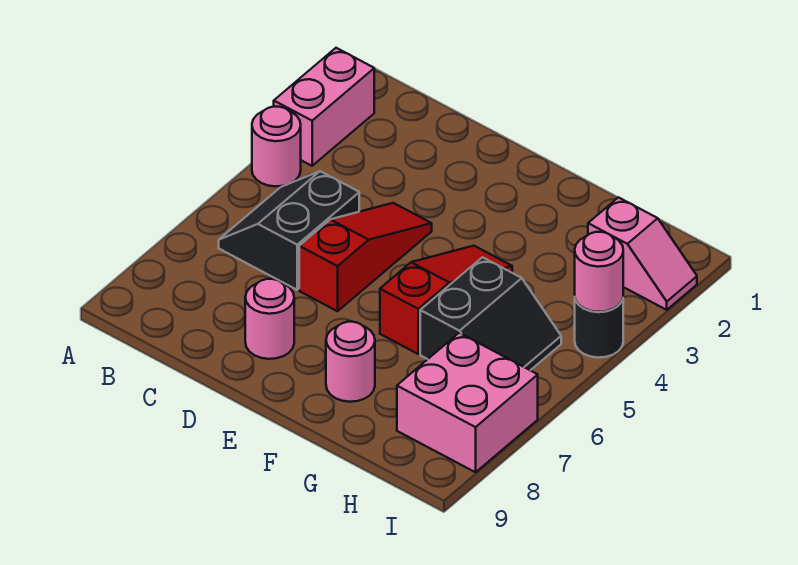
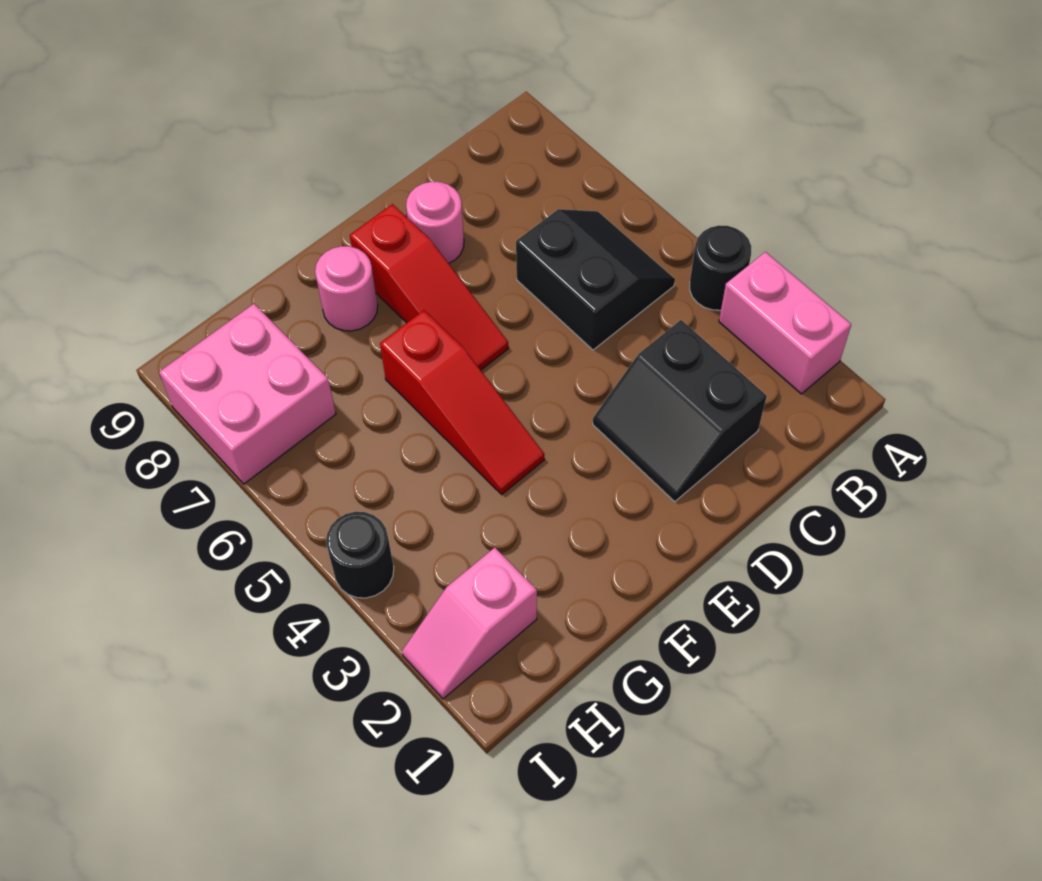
pink 1x1 round brick [252,107,301,187] -> black 1x1 round brick [690,225,751,310]
red 1x3 slope [299,203,432,311] -> red 1x3 slope moved to [350,204,509,370]
black 2x2 slope [420,257,561,370] -> black 2x2 slope moved to [593,320,767,502]
pink 1x1 round brick [575,232,623,312] -> none

